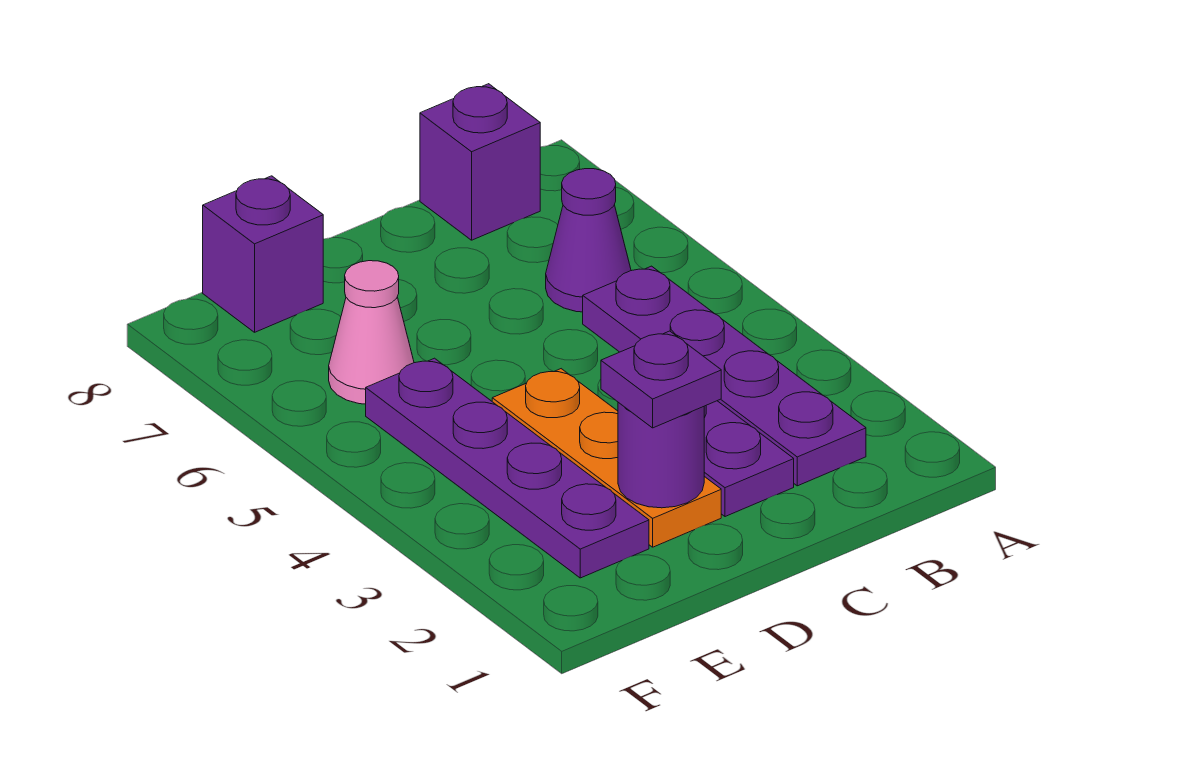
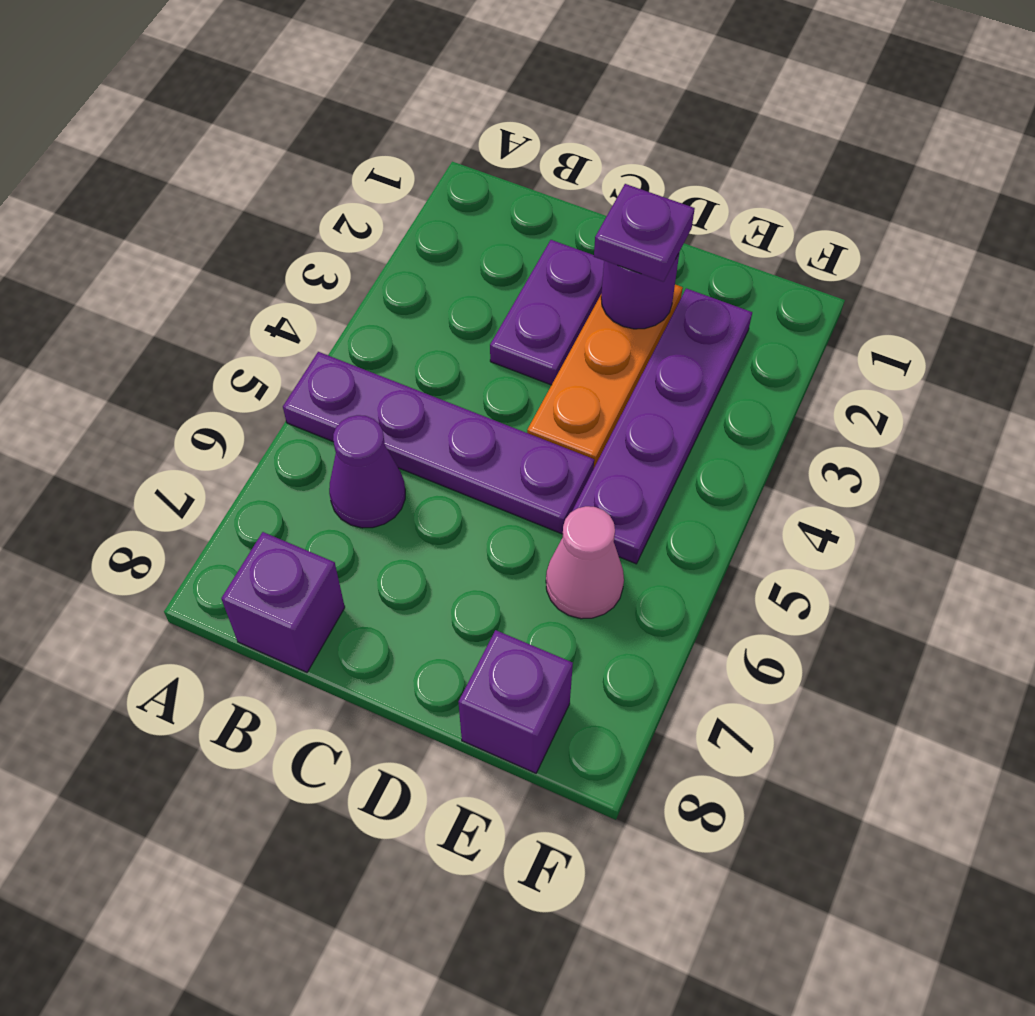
purple 1x4 plate [583,266,866,486] -> purple 1x4 plate turned to [283,352,594,534]

